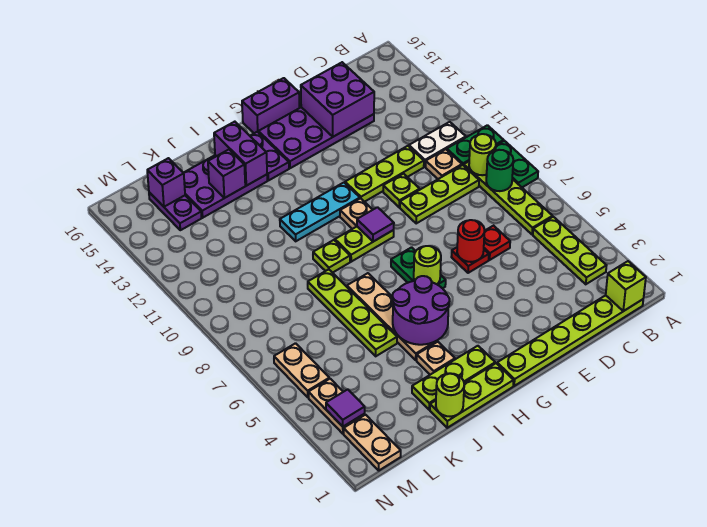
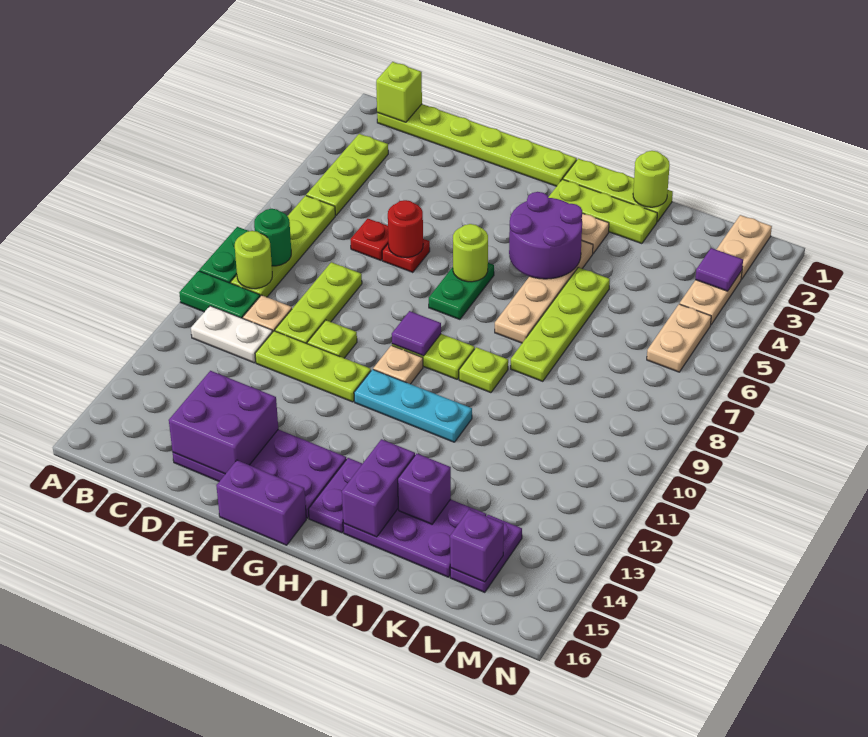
lime 1x3 plate [400,165,479,223] -> lime 1x3 plate turned to [275,262,362,343]

